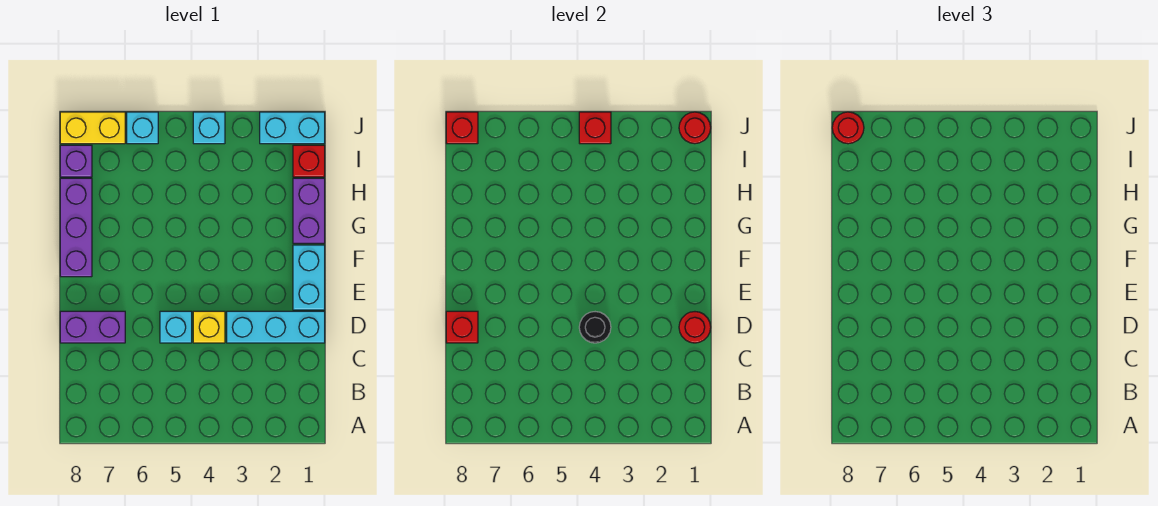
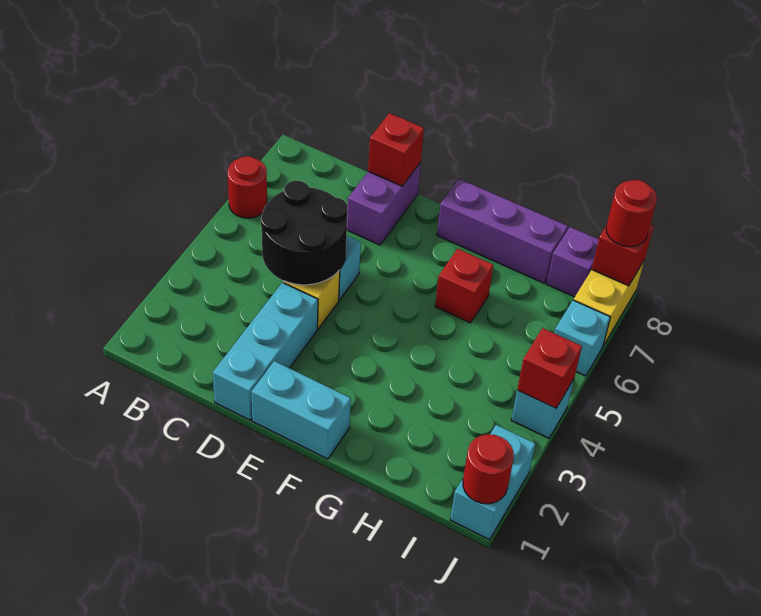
red 1x1 round brick [679,312,711,343] -> red 1x1 round brick moved to [227,156,267,218]
black 1x1 round brick [579,312,611,343] -> black 2x2 round brick [261,181,348,285]
purple 1x2 brick [293,178,325,243] -> none
red 1x1 brick [293,145,325,177] -> red 1x1 brick moved to [435,249,493,323]

